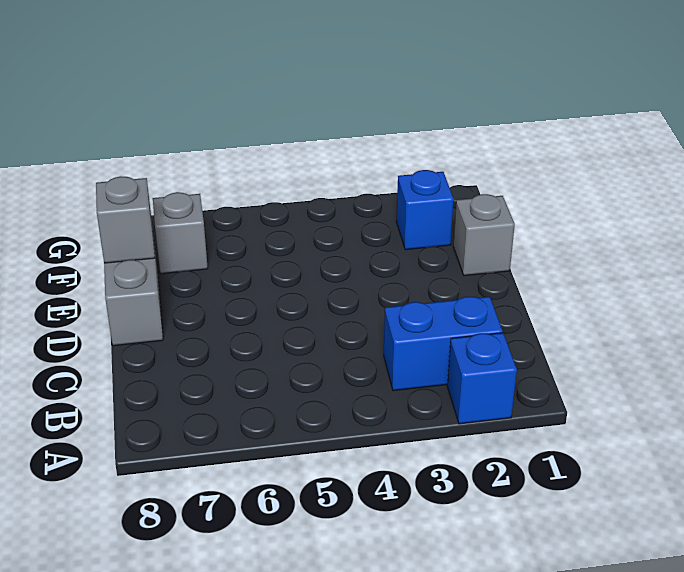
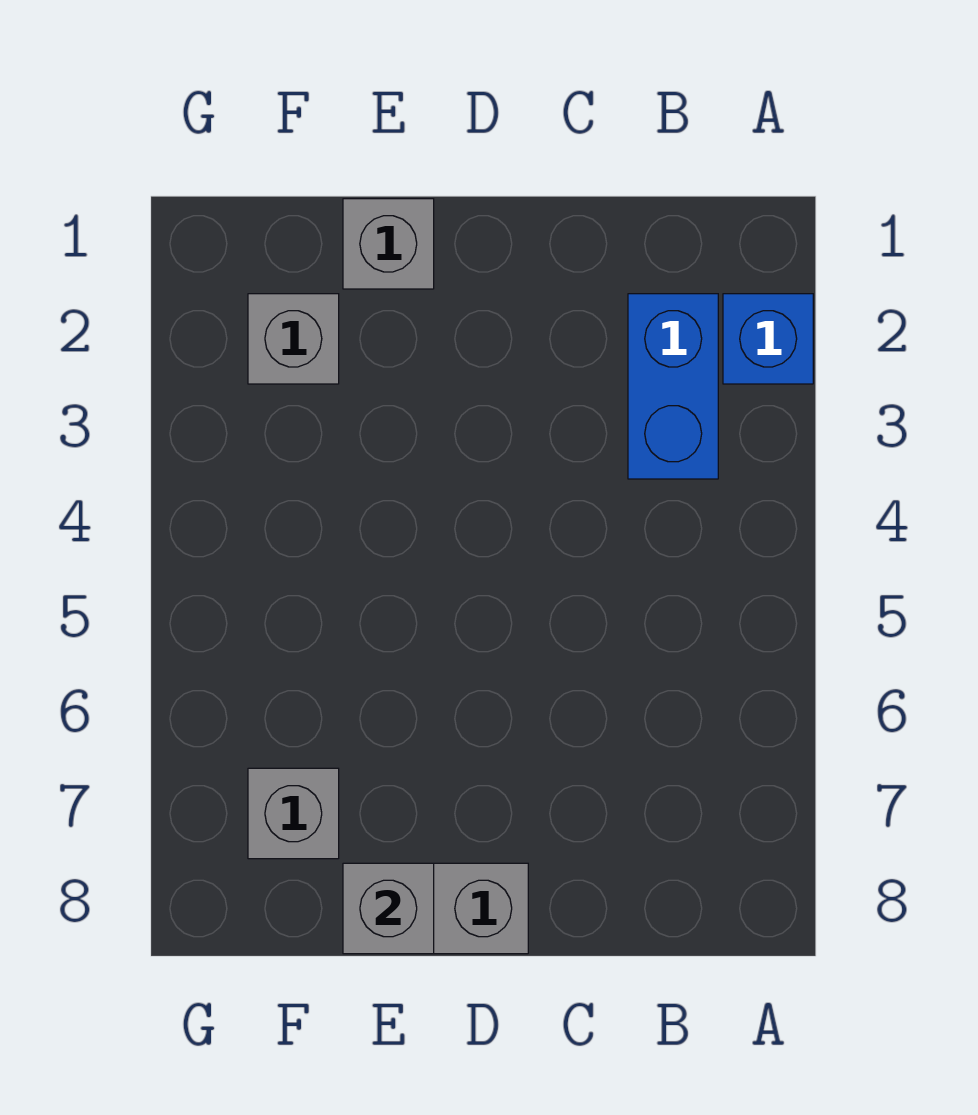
blue 1x1 brick [396,170,454,250] -> grey 1x1 brick [248,294,339,384]

